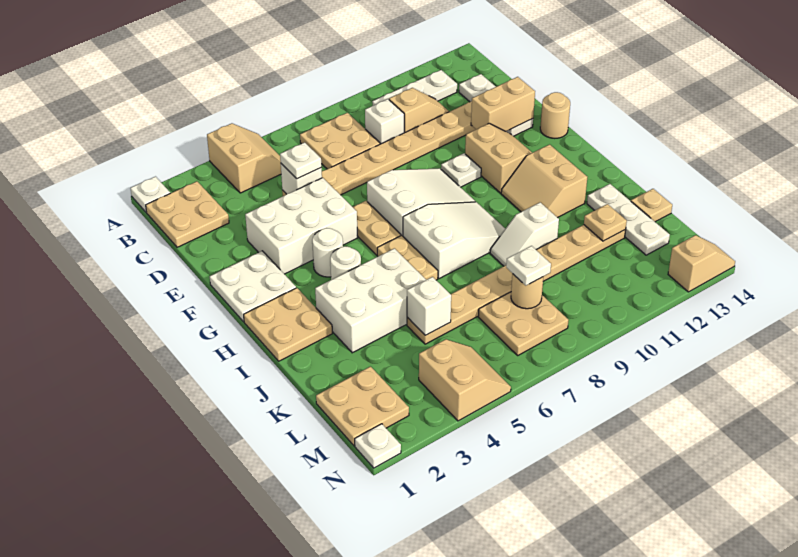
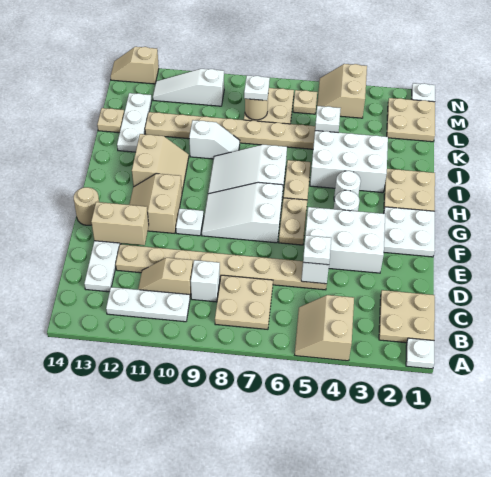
tan 1x1 plate [584,204,627,241] -> tan 1x1 plate moved to [293,90,317,114]
none -> white 1x3 slope [153,69,224,106]

